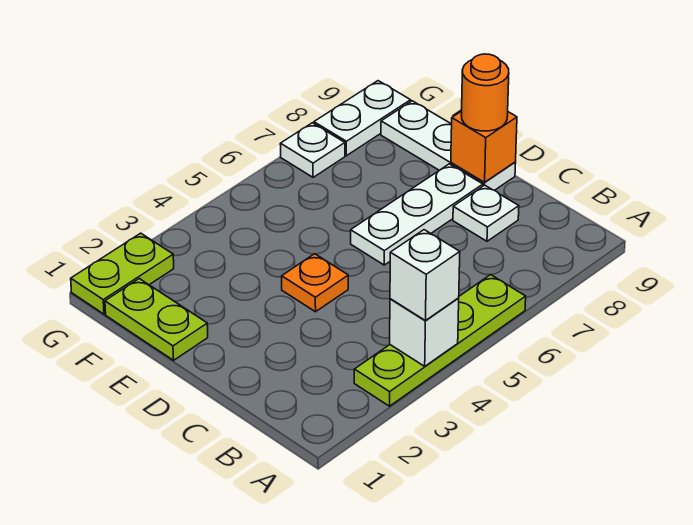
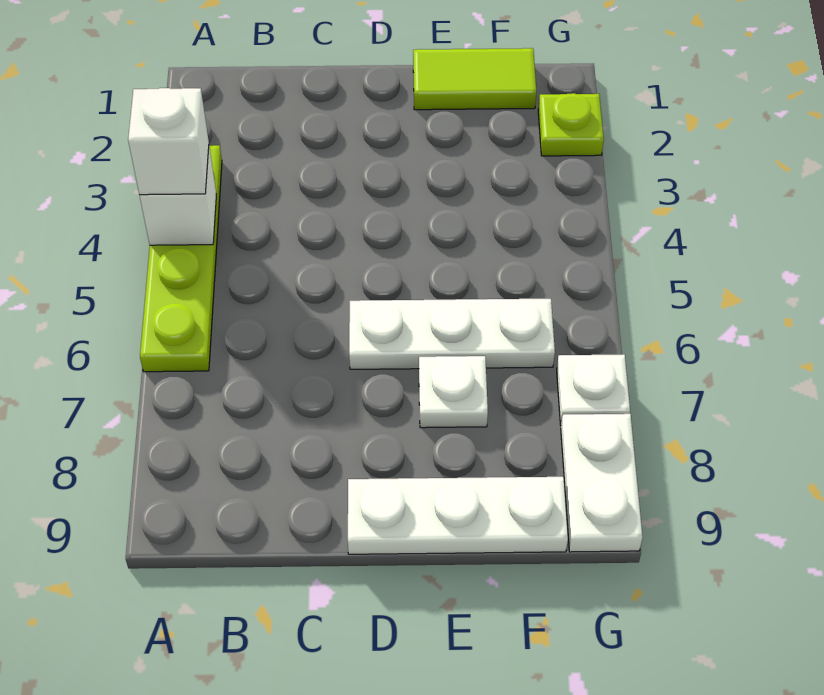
white 1x1 plate [453,185,519,241] -> white 1x1 plate moved to [419,356,488,428]
orange 1x1 plate [282,254,348,312] -> none
white 1x3 plate [351,164,483,265] -> white 1x3 plate turned to [349,299,555,369]
orange 1x1 brick [451,111,517,183] -> none
orange 1x1 round brick [461,54,509,131] -> none
lime 1x2 plate [105,279,208,360] -> lime 1x2 tile [413,48,536,110]
lime 1x2 plate [71,233,174,314] -> lime 1x1 plate [538,93,604,156]

